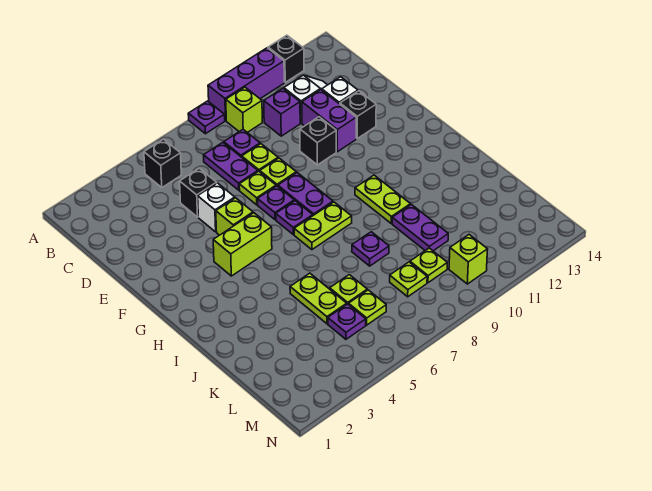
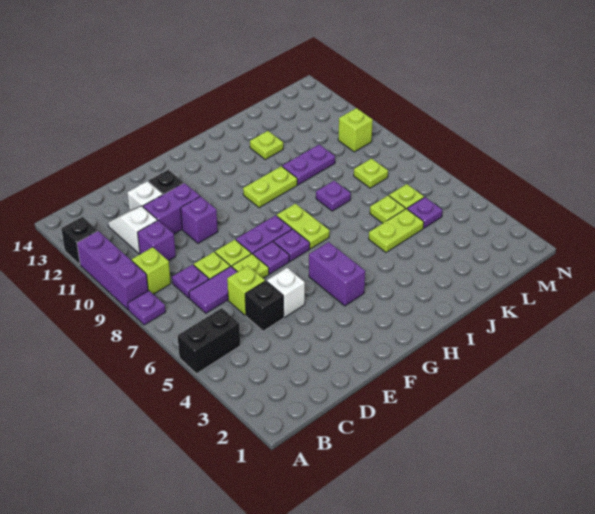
black 1x1 brick [144,139,181,188] -> black 1x2 brick [178,308,240,374]
purple 1x2 plate [204,142,258,190] -> purple 1x2 tile [189,266,237,313]
black 1x1 brick [300,117,336,165] -> purple 1x1 brick [181,196,218,243]
lime 1x1 brick [216,198,253,235] -> lime 1x1 brick moved to [227,266,265,315]
lime 1x2 brick [213,213,272,276] -> purple 1x2 brick [309,242,365,306]
lime 1x1 plate [410,248,447,283] -> lime 1x1 plate moved to [250,131,283,159]

